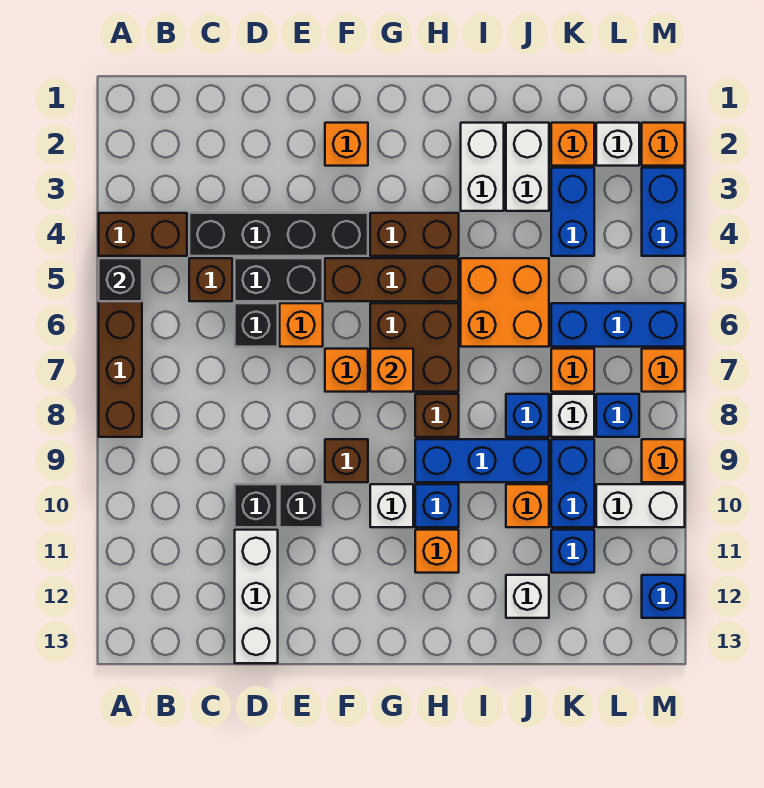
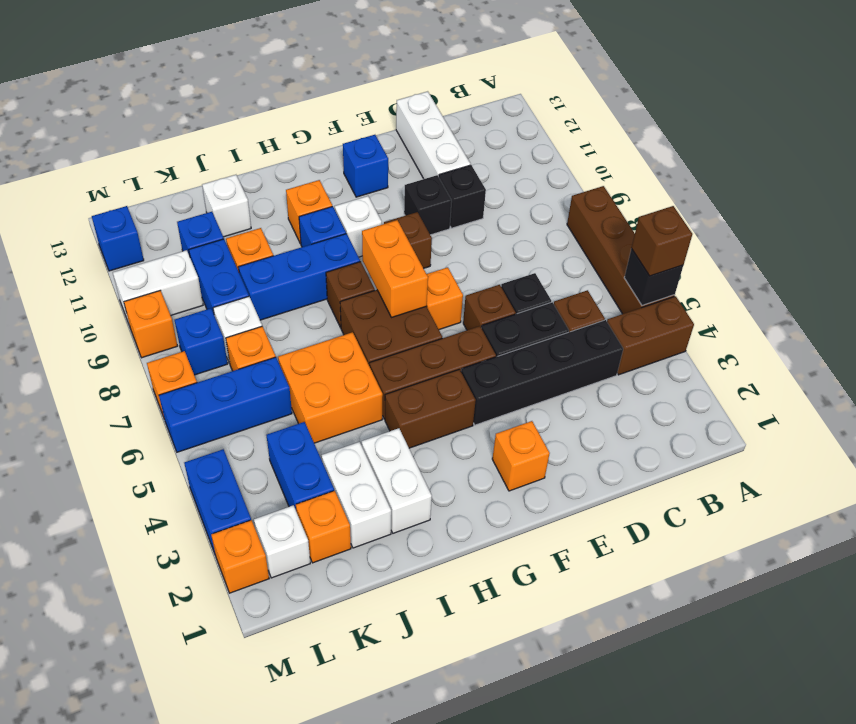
none -> brown 1x1 brick [631,206,692,276]
orange 1x1 brick [280,303,323,347] -> brown 1x1 brick [463,285,516,330]
orange 1x1 brick [370,349,413,392] -> orange 1x2 brick [362,220,428,318]
blue 1x1 brick [506,394,549,437] -> blue 1x1 brick moved to [343,135,388,197]

